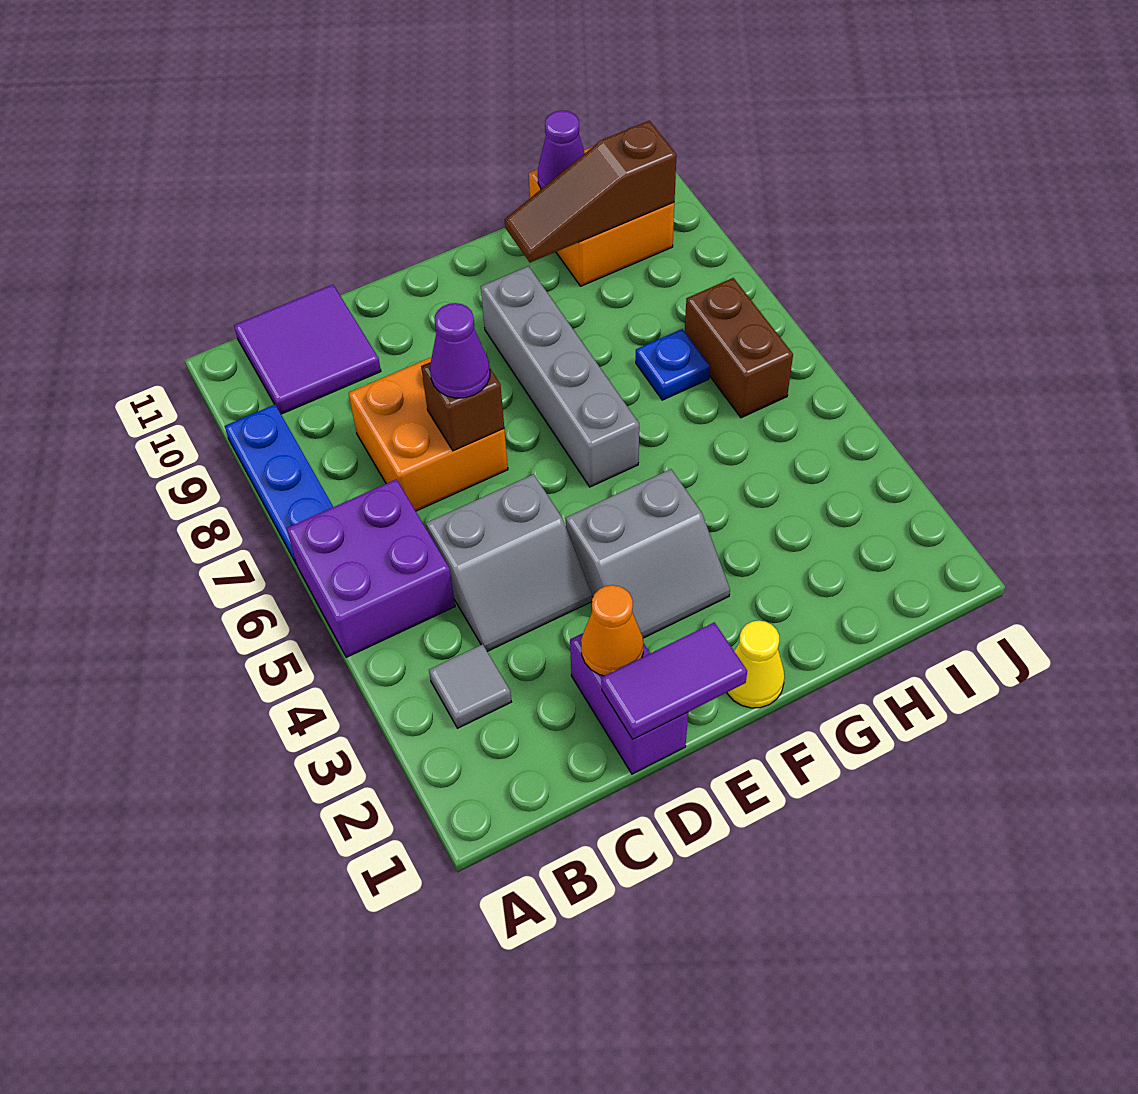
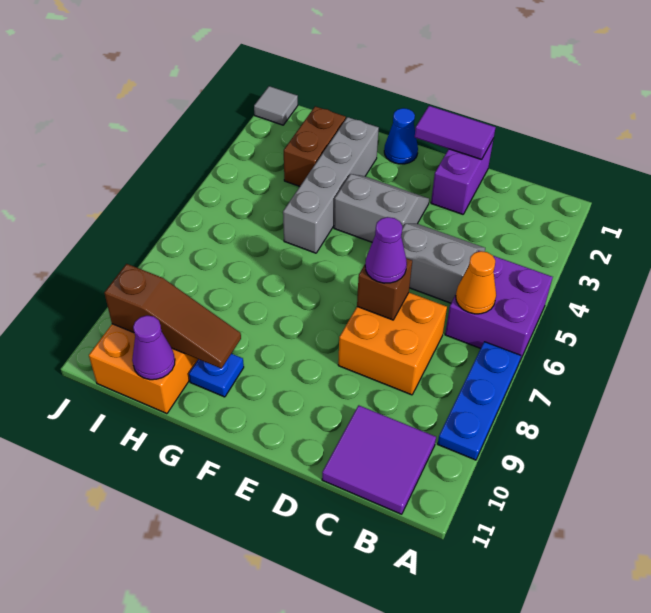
grey 1x1 tile [429,644,511,728] -> grey 1x1 tile moved to [254,86,298,125]
orange 1x1 cone [581,585,643,676] -> orange 1x1 cone moved to [456,251,496,314]
yellow 1x1 cone [727,621,785,708] -> blue 1x1 cone [384,108,418,164]
grey 1x4 brick [481,266,639,487] -> grey 1x4 brick moved to [283,117,379,253]
blue 1x1 plate [636,329,710,400] -> blue 1x1 plate moved to [189,354,244,397]
brown 1x2 brick [685,278,793,418] -> brown 1x2 brick moved to [284,106,346,186]

